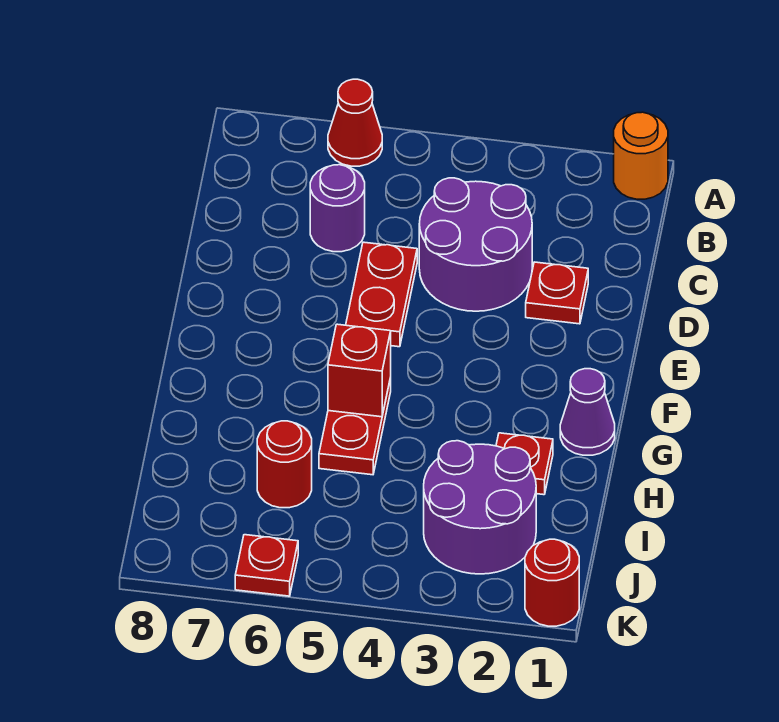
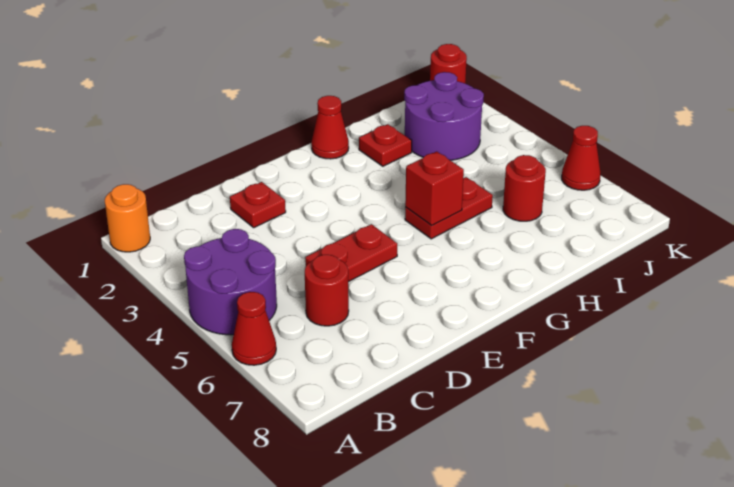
purple 2x2 round brick [419,178,532,311] -> purple 2x2 round brick moved to [184,229,277,335]
purple 1x1 round brick [310,165,365,252] -> red 1x1 round brick [305,255,349,326]
purple 1x1 cone [560,369,615,455] -> red 1x1 cone [311,96,349,159]
red 1x1 plate [235,535,298,596] -> red 1x1 cone [562,126,601,190]

